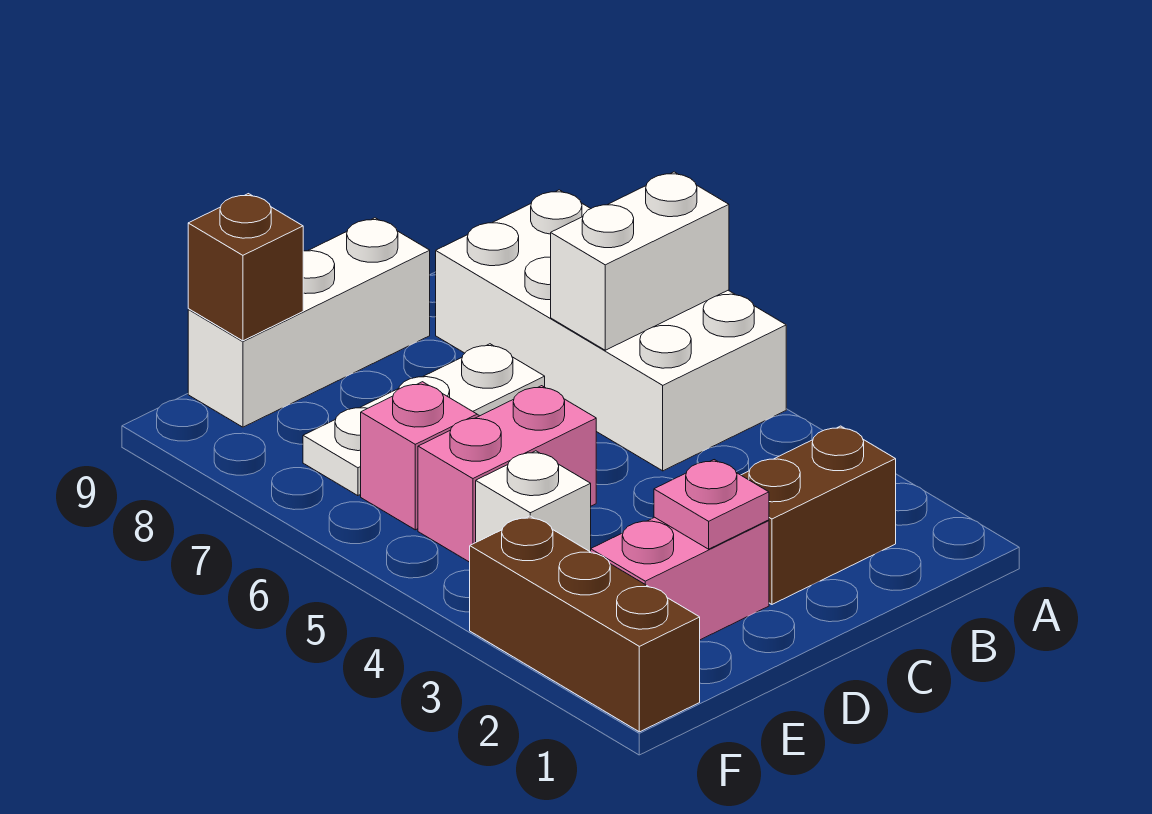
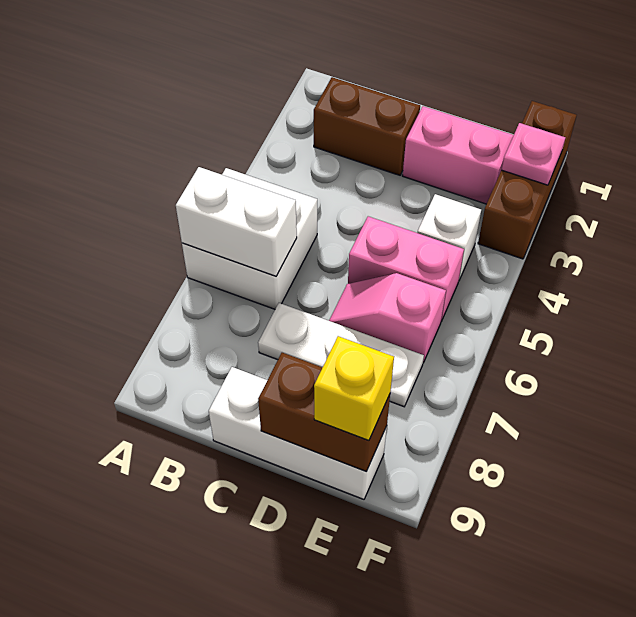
white 2x4 brick [436,190,786,471] -> white 2x2 brick [182,168,317,309]
pink 1x1 plate [654,460,769,549] -> pink 1x1 plate moved to [502,123,565,185]
brown 1x1 brick [188,194,303,341] -> brown 1x2 brick [258,353,390,471]
none -> yellow 1x1 brick [314,336,394,441]

